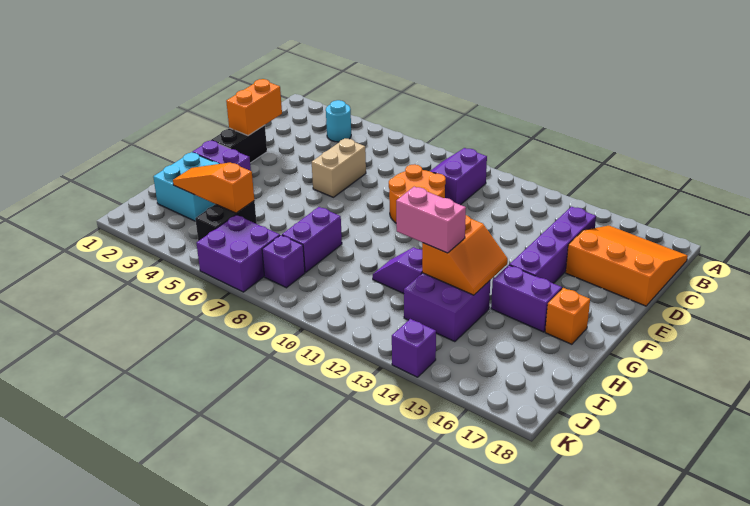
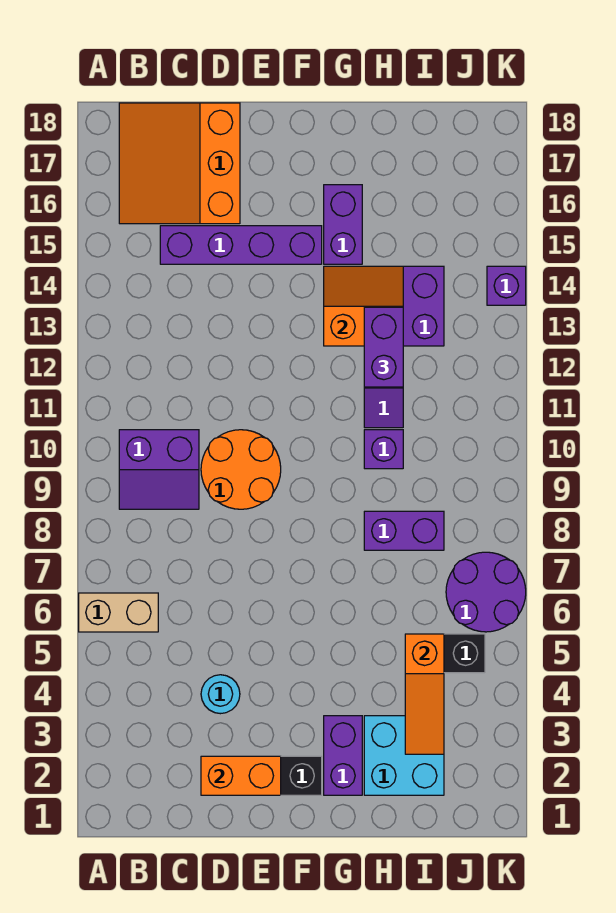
cyan 1x1 round brick [326,100,351,142] -> cyan 1x1 round brick moved to [201,675,240,714]
tan 1x2 brick [312,139,366,197] -> tan 1x2 brick moved to [79,593,158,632]
orange 1x1 brick [545,288,590,344] -> none
pink 1x2 brick [396,187,466,253] -> purple 1x2 brick [364,307,403,387]
purple 2x2 brick [196,215,280,292] -> purple 2x2 round brick [446,552,526,632]
purple 1x1 brick [262,235,305,288] -> purple 1x1 brick moved to [364,430,403,469]

